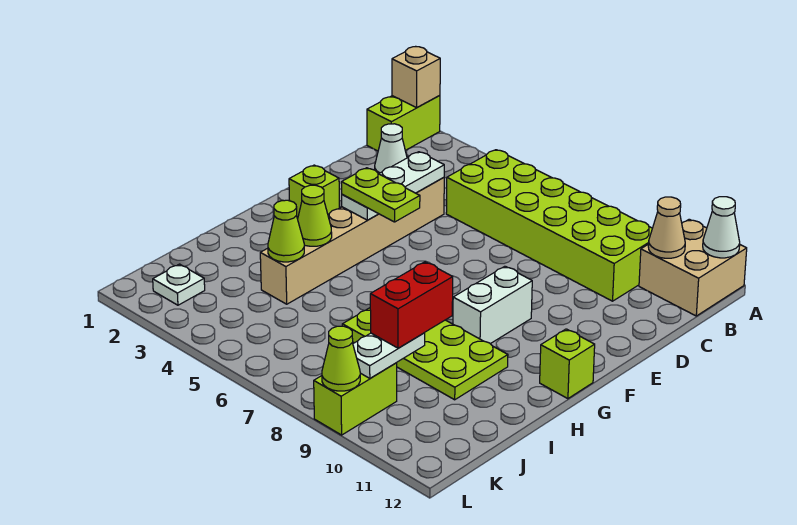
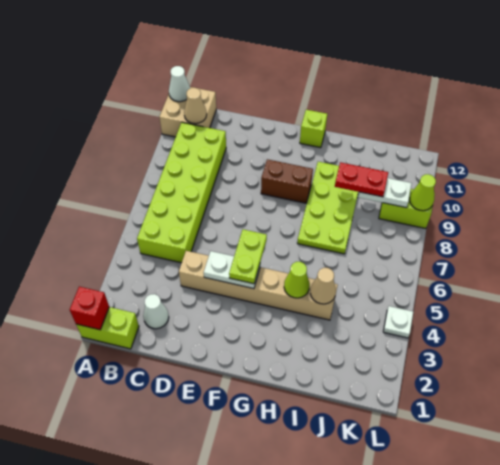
tan 1x1 brick [392,47,440,108] -> red 1x1 brick [70,287,109,330]
white 1x3 plate [342,152,444,220] -> white 1x2 plate [204,251,260,289]
lime 1x1 brick [289,165,339,219] -> none
white 1x2 brick [453,266,532,344] -> brown 1x2 brick [261,159,313,203]
lime 1x1 cone [268,200,304,262] -> tan 1x1 cone [310,268,336,304]
red 1x2 brick [370,262,453,348] -> red 1x2 plate [335,162,388,197]
white 1x1 plate [153,264,205,305] -> white 1x1 plate moved to [383,306,413,338]

